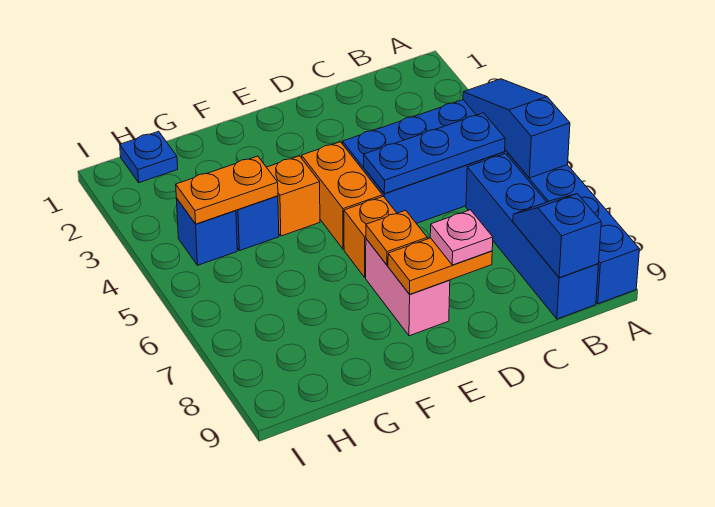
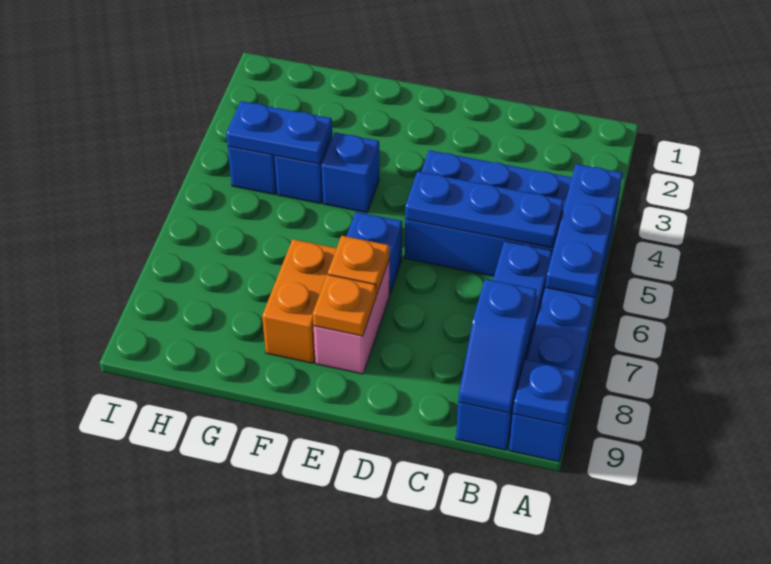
blue 1x3 slope [463,79,570,178] -> blue 1x3 plate [545,164,623,297]
blue 1x2 slope [513,194,601,278] -> blue 1x2 slope turned to [458,279,536,413]
orange 1x2 plate [388,238,492,294] -> orange 1x1 plate [313,274,376,336]
pink 1x1 plate [430,210,493,265] -> none
orange 1x2 brick [302,142,382,249] -> orange 1x2 brick moved to [262,239,337,363]
orange 1x1 brick [344,196,397,278] -> blue 1x1 brick [347,212,402,295]
orange 1x1 brick [267,156,320,236] -> blue 1x1 brick [322,133,379,213]
orange 1x2 plate [176,156,278,224] -> blue 1x2 plate [226,101,332,164]
blue 1x1 plate [120,131,178,183] -> blue 1x1 plate moved to [513,359,577,425]

